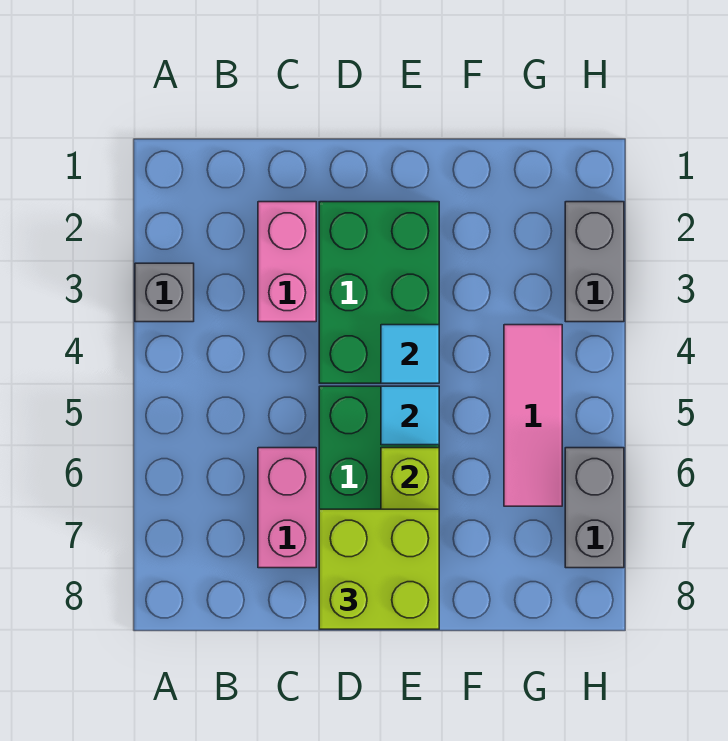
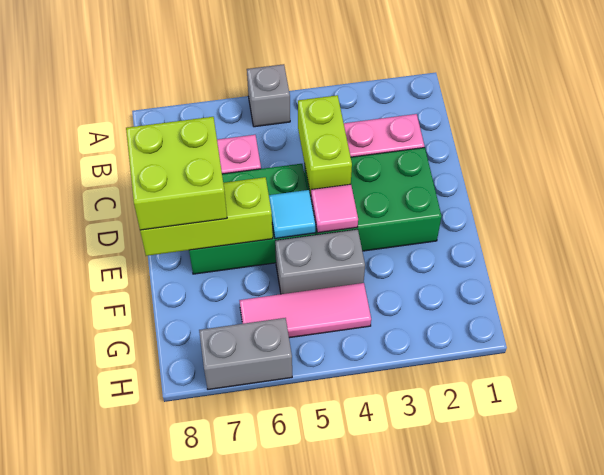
grey 1x1 brick [135,263,194,322] -> grey 1x1 brick moved to [247,64,290,127]
none -> lime 1x2 brick [298,95,352,196]
cyan 1x1 tile [381,325,439,383] -> pink 1x1 tile [311,184,358,233]
grey 1x2 brick [565,202,624,322] -> grey 1x2 brick moved to [275,229,365,294]

